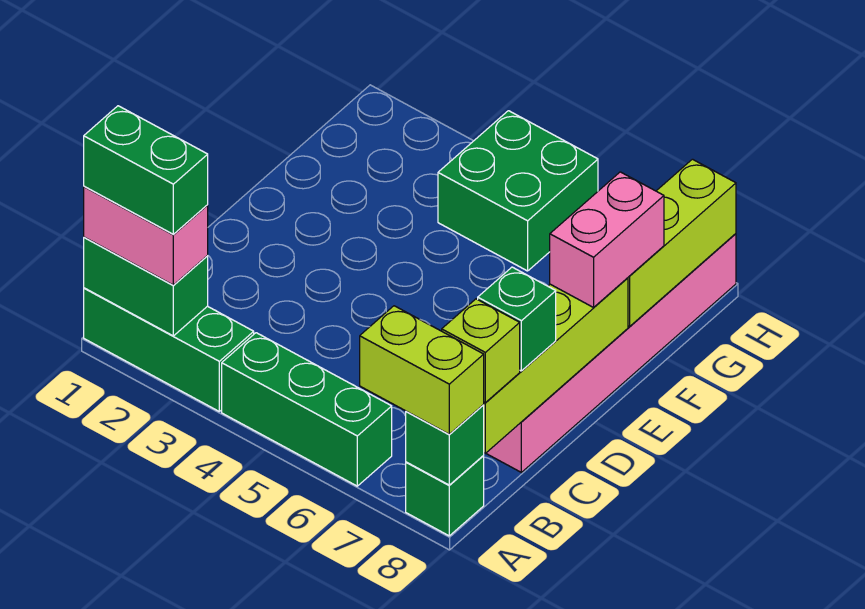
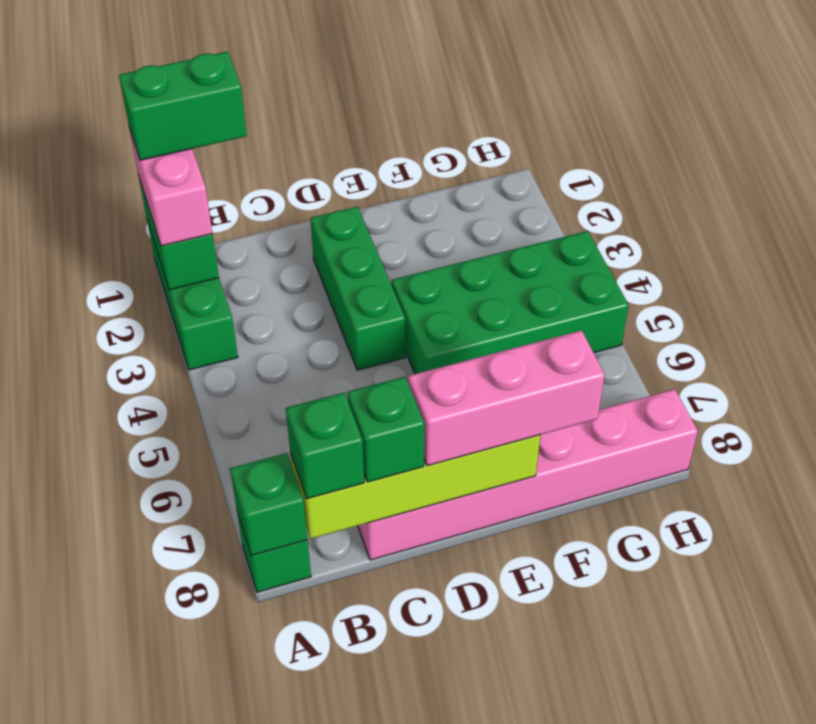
green 1x2 brick [84,106,208,234] -> green 1x2 brick turned to [119,52,247,160]
green 1x3 brick [222,333,392,486] -> green 1x3 brick moved to [311,207,405,370]
lime 1x2 brick [360,306,484,434] -> none
lime 1x1 brick [442,299,520,402] -> green 1x1 brick [286,393,364,499]
pink 1x2 brick [550,172,664,307] -> pink 1x3 brick [408,330,605,466]
lime 1x3 brick [628,159,736,326] -> none
green 2x2 brick [438,111,598,271] -> green 2x4 brick [392,231,629,374]

